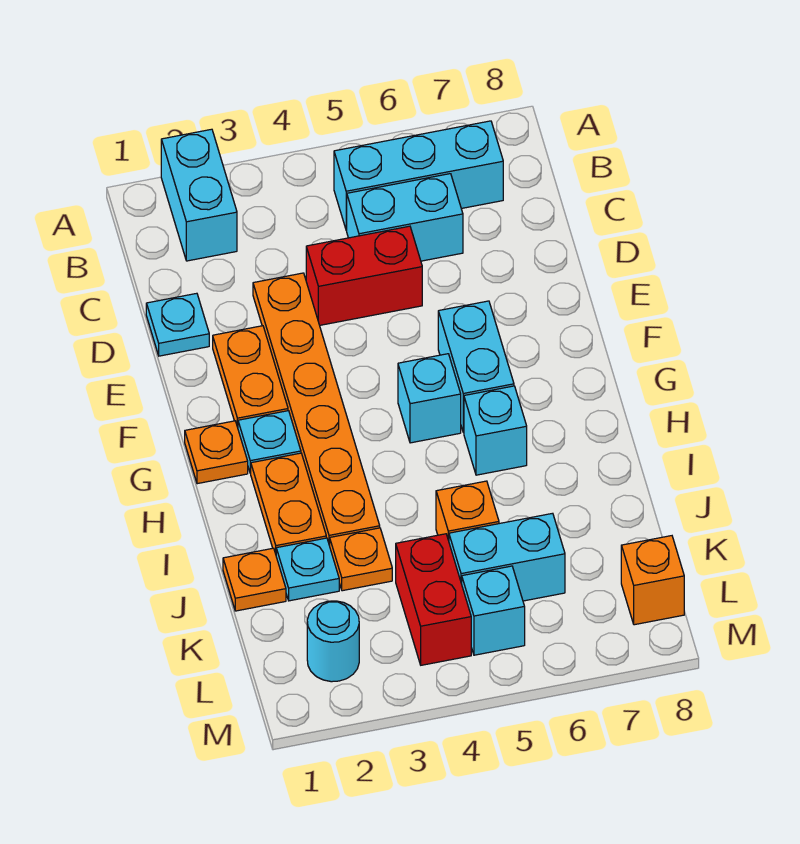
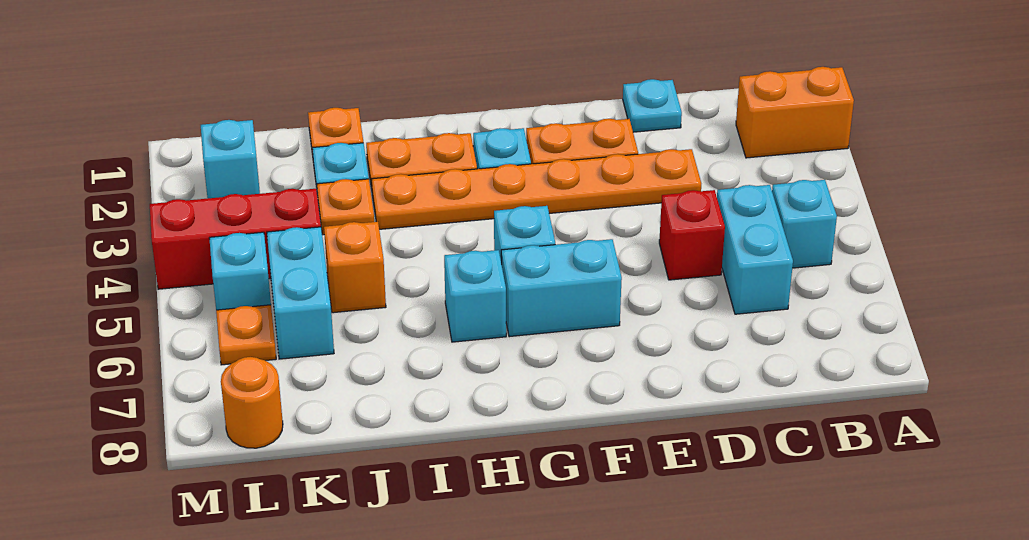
cyan 1x2 brick [161,129,237,261] -> orange 1x2 brick [736,67,854,158]
cyan 1x3 brick [334,121,503,230] -> cyan 1x1 brick [772,180,837,268]
red 1x2 brick [306,226,422,325] -> red 1x1 brick [659,190,725,280]
orange 1x1 plate [185,421,248,484] -> orange 1x1 plate moved to [216,305,276,365]
red 1x2 brick [396,534,471,665] -> red 1x3 brick [150,189,321,289]
cyan 1x1 round brick [307,601,359,682] -> cyan 1x1 brick [201,120,260,198]
orange 1x1 brick [621,536,684,625] -> orange 1x1 round brick [221,357,283,448]

